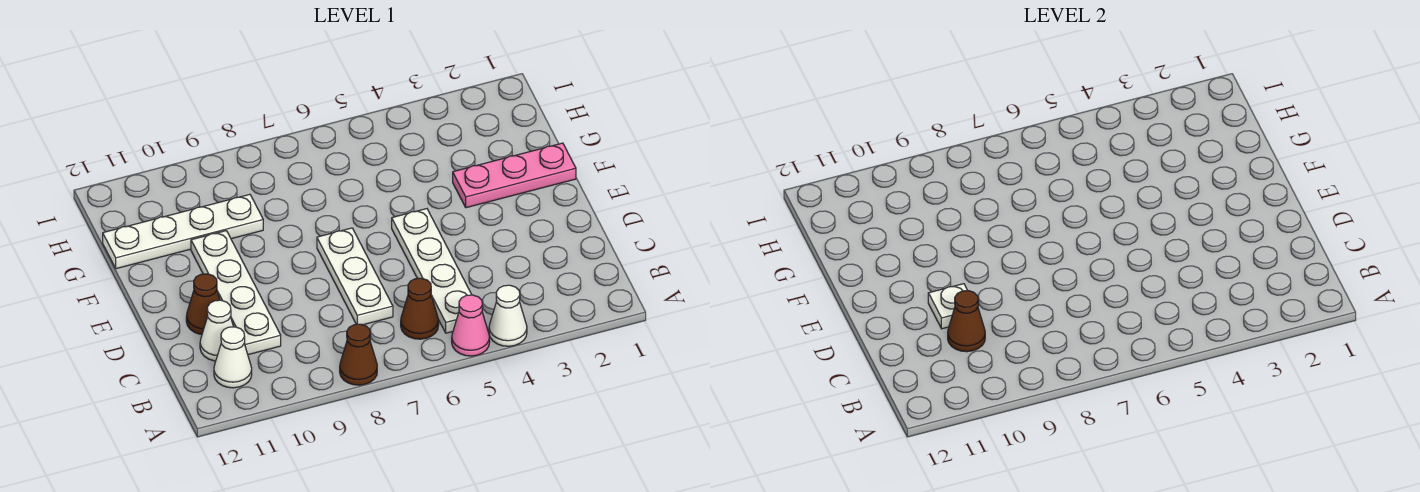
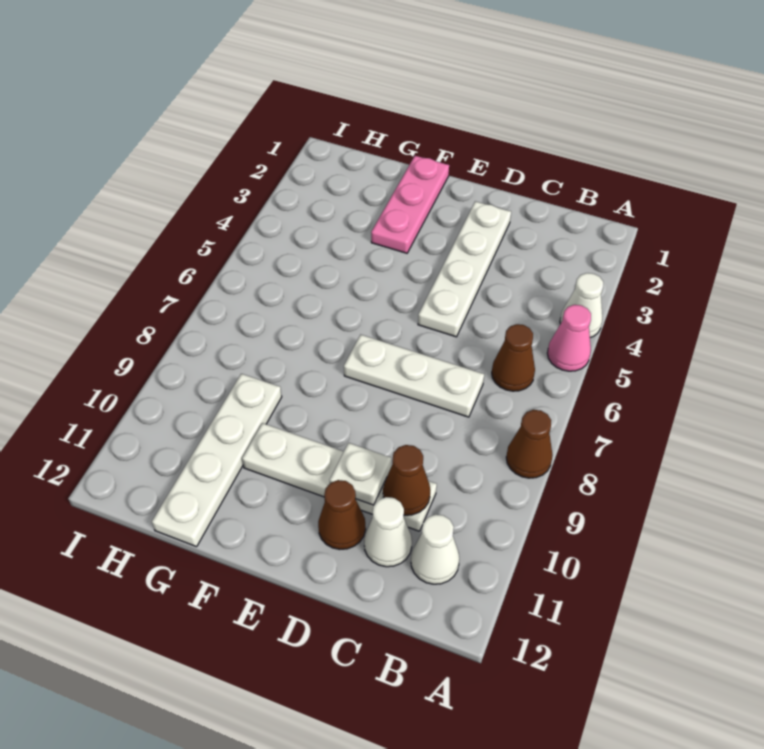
white 1x4 plate [392,209,472,333] -> white 1x4 plate turned to [418,201,511,337]

